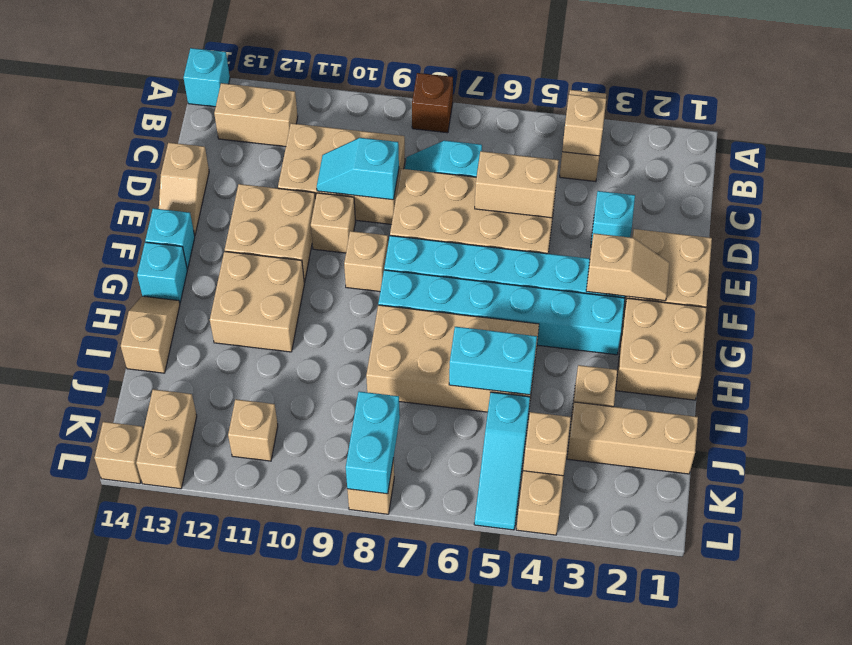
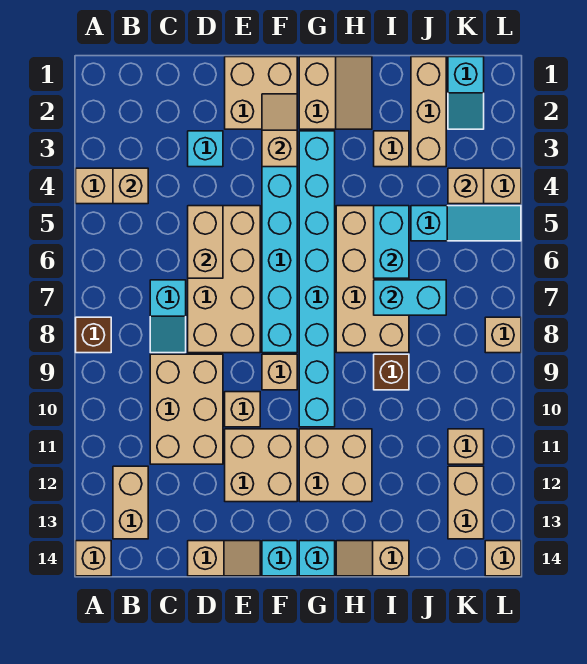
cyan 1x1 brick [184,48,230,107] -> tan 1x1 brick [76,541,111,576]
cyan 1x2 slope [317,138,399,200] -> cyan 1x2 slope moved to [448,57,484,129]
tan 2x2 brick [616,298,707,400] -> tan 2x2 slope [299,57,372,129]
cyan 1x6 brick [378,270,625,355] -> cyan 1x8 brick [299,131,335,427]
none -> brown 1x1 brick [374,354,409,390]
cyan 1x2 brick [346,391,400,494] -> cyan 1x2 brick moved to [374,280,446,315]
tan 1x2 brick [136,389,197,489] -> tan 1x2 brick turned to [448,466,484,539]

